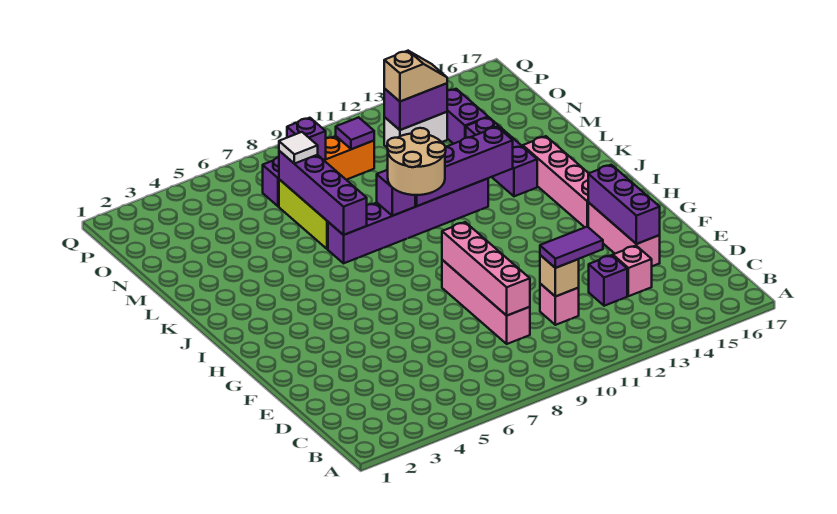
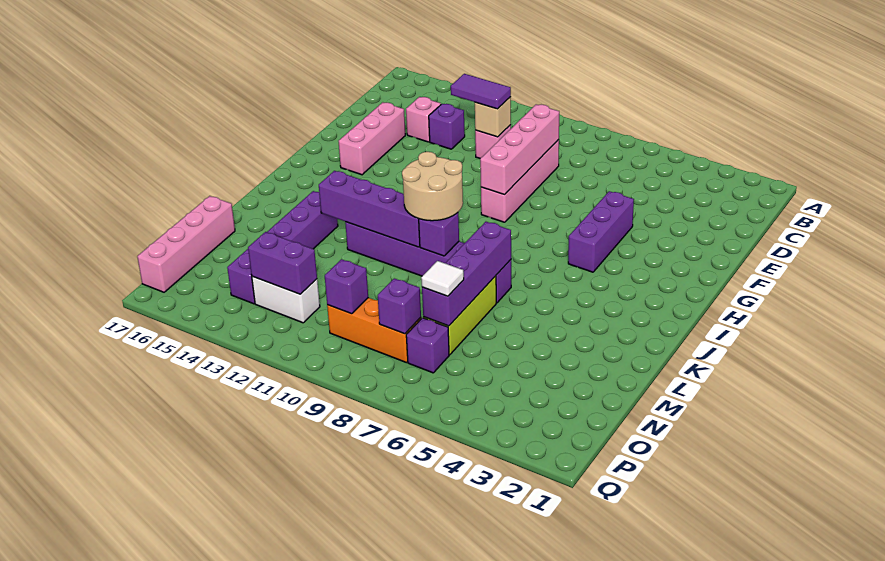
purple 1x3 brick [588,165,660,244] -> purple 1x3 brick moved to [568,191,634,272]
pink 1x4 brick [523,136,589,227] -> pink 1x4 brick moved to [137,196,235,292]
purple 1x1 tile [336,117,374,149] -> purple 1x1 brick [325,259,368,314]
tan 1x2 slope [384,51,447,101] -> none

